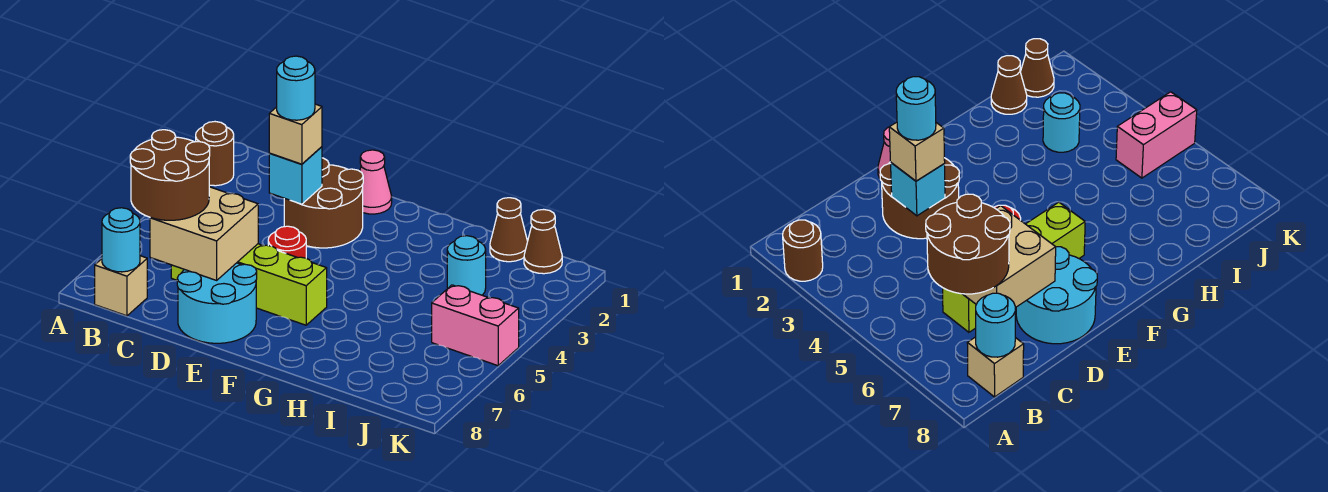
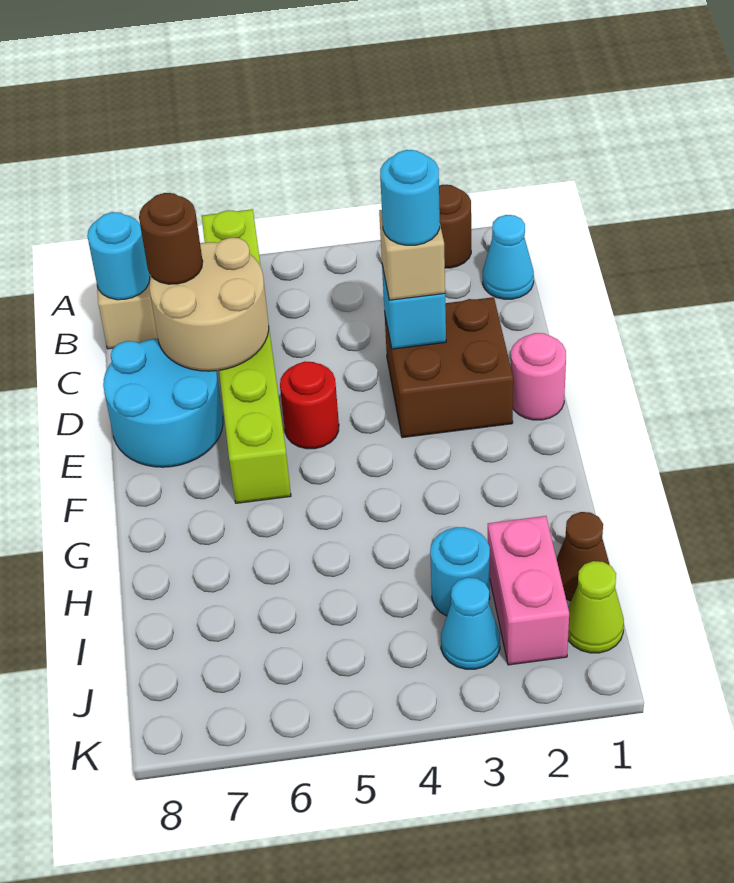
none -> cyan 1x1 cone [483,215,534,299]
brown 2x2 round brick [130,130,210,220] -> brown 1x1 round brick [139,193,203,284]
lime 1x4 brick [171,244,327,325] -> lime 1x6 brick [202,209,291,503]
tan 2x2 brick [150,187,258,280] -> tan 2x2 round brick [149,238,269,371]
brown 2x2 round brick [284,158,363,248] -> brown 2x2 brick [384,297,513,438]
pink 1x1 cone [360,150,392,214] -> pink 1x1 round brick [511,333,566,420]
brown 1x1 cone [524,210,562,274] -> lime 1x1 cone [568,561,624,653]
none -> cyan 1x1 cone [441,577,500,669]
pink 1x2 brick [432,285,519,366] -> pink 1x2 brick moved to [488,516,569,665]

